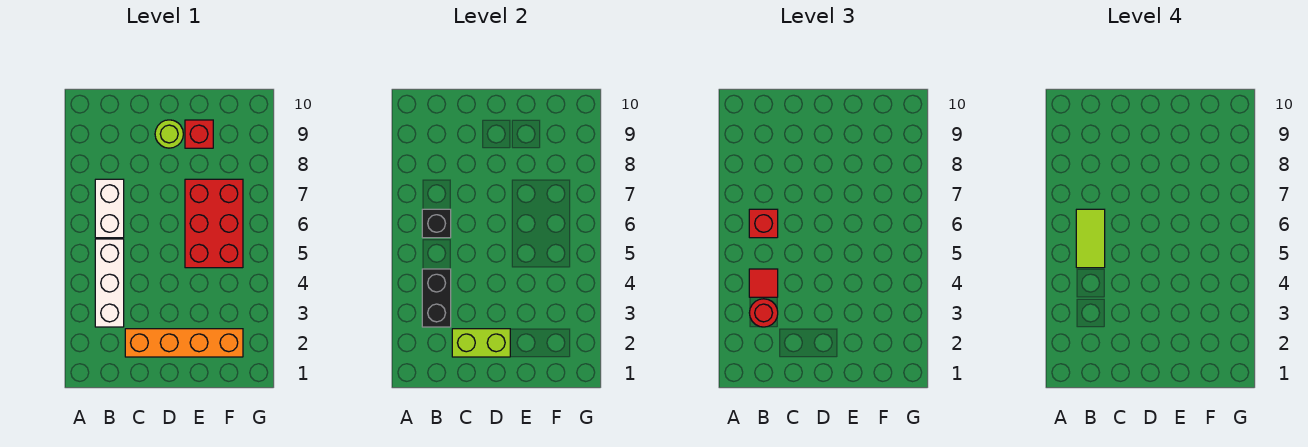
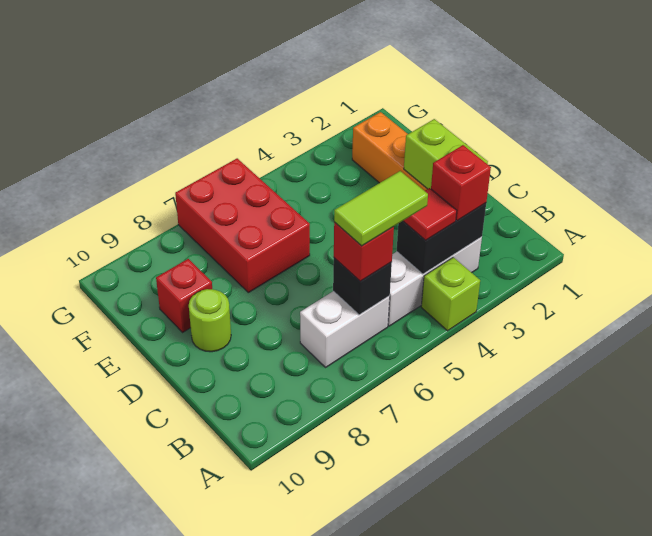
none -> lime 1x1 brick [421,257,480,331]
red 1x1 round brick [749,299,778,327] -> red 1x1 brick [431,145,491,221]
red 2x3 brick [185,179,243,268] -> red 2x3 brick turned to [175,158,310,293]

